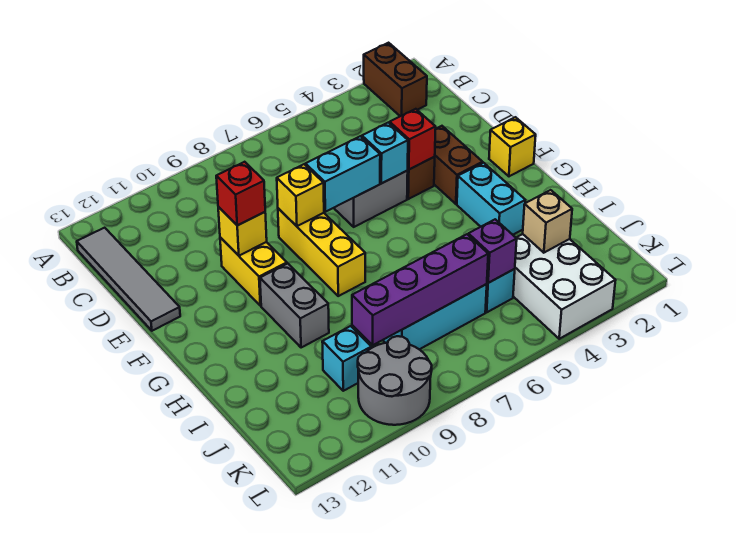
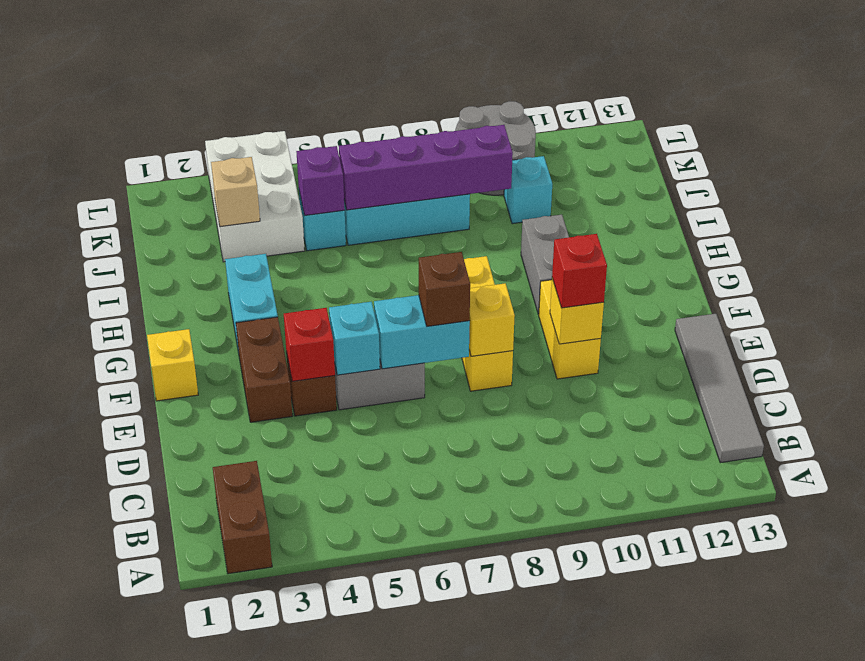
none -> brown 1x1 brick [419,252,470,326]

